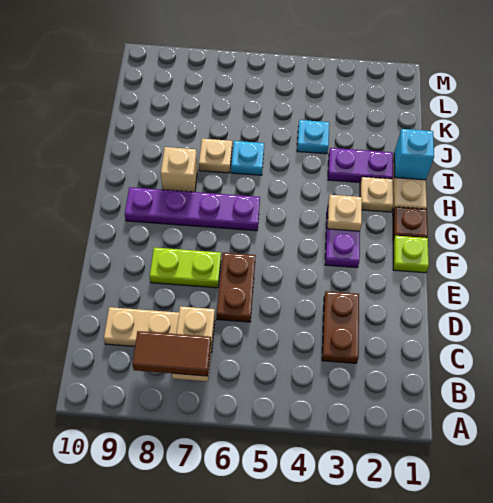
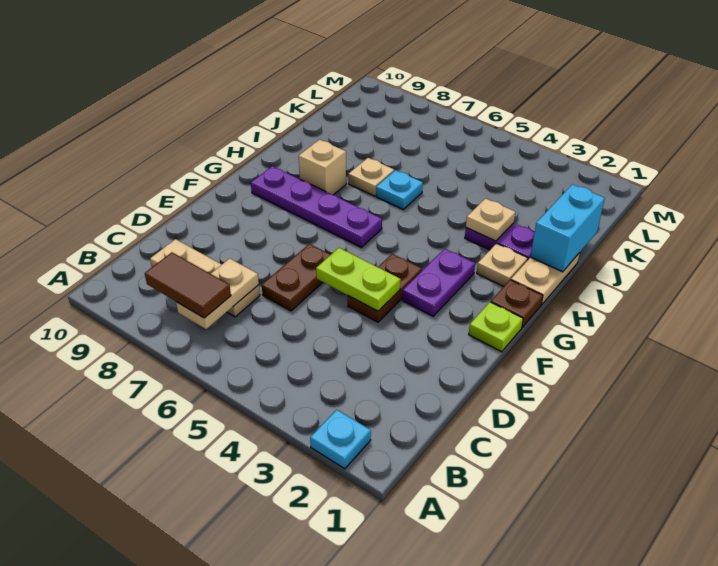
brown 1x2 plate [322,291,359,363] -> brown 1x2 plate moved to [348,254,422,322]
lime 1x2 plate [150,247,221,288] -> lime 1x2 plate moved to [316,248,401,311]
tan 1x1 plate [327,195,362,231] -> tan 1x1 plate moved to [466,199,515,241]
cyan 1x1 brick [394,129,434,180] -> cyan 1x2 brick [531,184,605,272]
cyan 1x1 plate [297,120,329,154] -> cyan 1x1 plate moved to [310,410,371,469]

